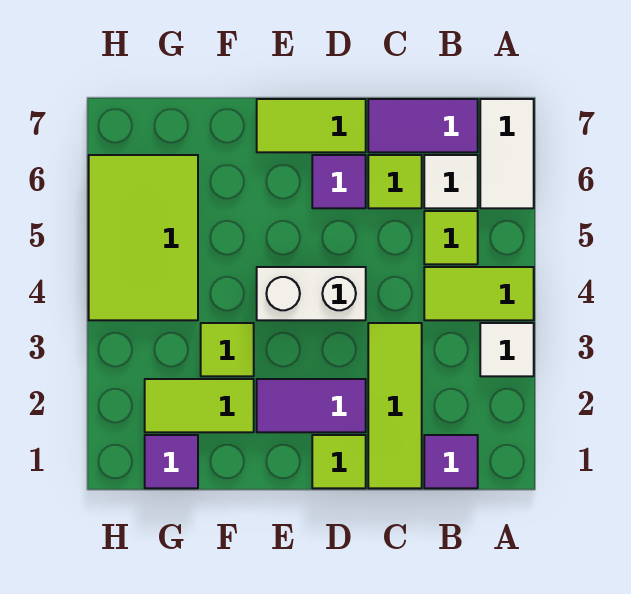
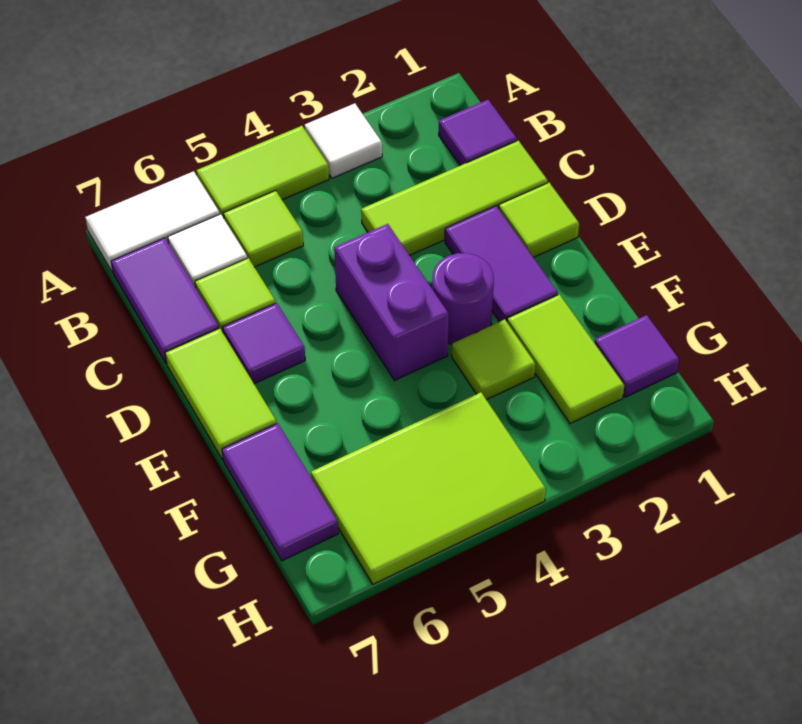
lime 1x2 tile [424,267,534,320] -> lime 1x2 tile turned to [197,126,329,218]
white 1x2 brick [257,267,366,320] -> purple 1x2 brick [334,224,449,380]
none -> purple 1x1 round brick [432,253,494,344]
none -> purple 1x2 tile [222,424,338,561]

